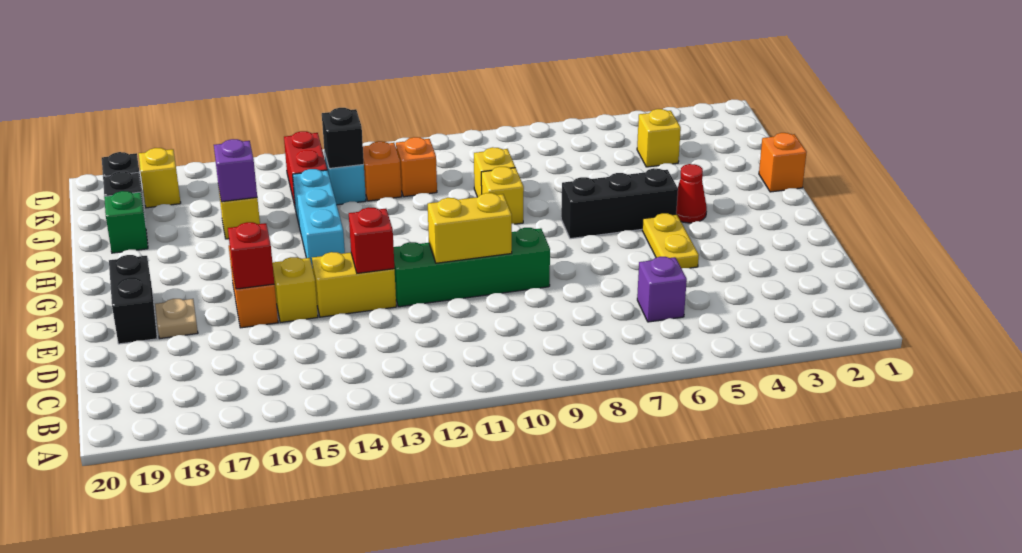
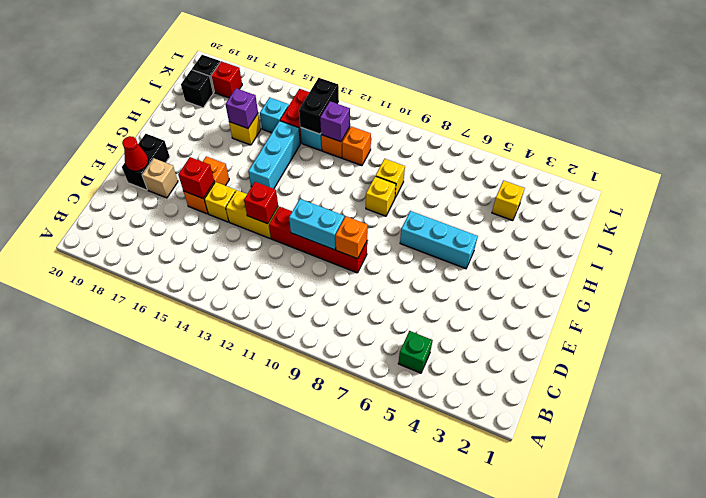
purple 1x1 brick [637,257,687,322] -> purple 1x1 brick moved to [320,101,350,142]
yellow 1x2 plate [642,213,699,268] -> none
green 1x4 brick [394,228,550,307] -> red 1x4 brick [269,207,367,273]
yellow 1x2 brick [428,193,512,263] -> cyan 1x2 brick [289,199,344,250]
tan 1x1 plate [155,299,198,338] -> tan 1x1 brick [142,158,178,198]
red 1x1 cone [676,164,707,223] -> red 1x1 cone moved to [122,136,148,171]
black 1x3 brick [561,168,678,239] -> cyan 1x3 brick [400,211,478,269]
orange 1x1 brick [759,133,807,192] -> orange 1x1 brick moved to [335,216,368,259]
green 1x1 brick [104,191,148,253] -> green 1x1 brick moved to [398,331,433,373]
black 1x1 brick [322,108,364,169] -> black 1x2 brick [299,78,339,134]
none -> cyan 1x1 brick [260,97,289,133]
yellow 1x1 brick [139,148,181,208] -> red 1x1 brick [211,61,242,98]

